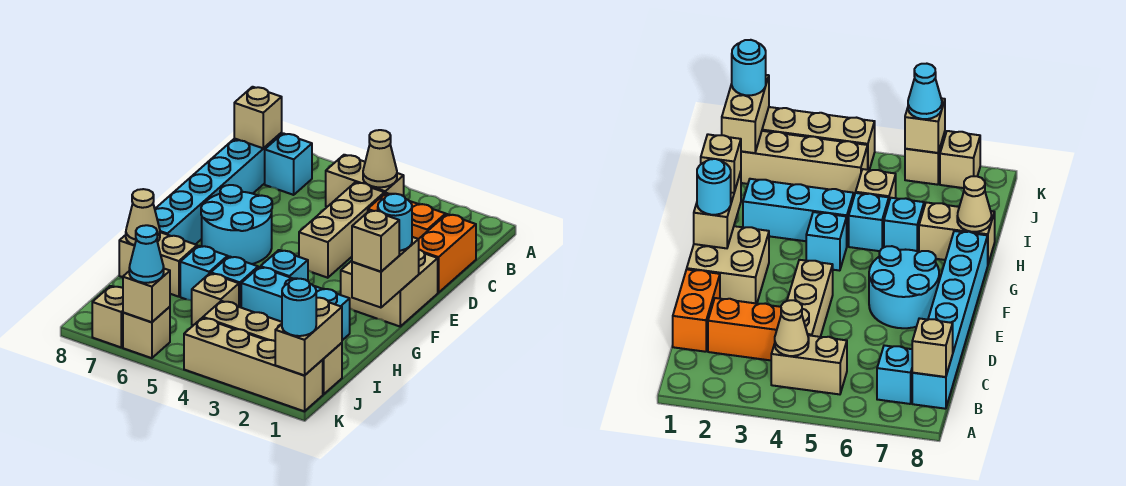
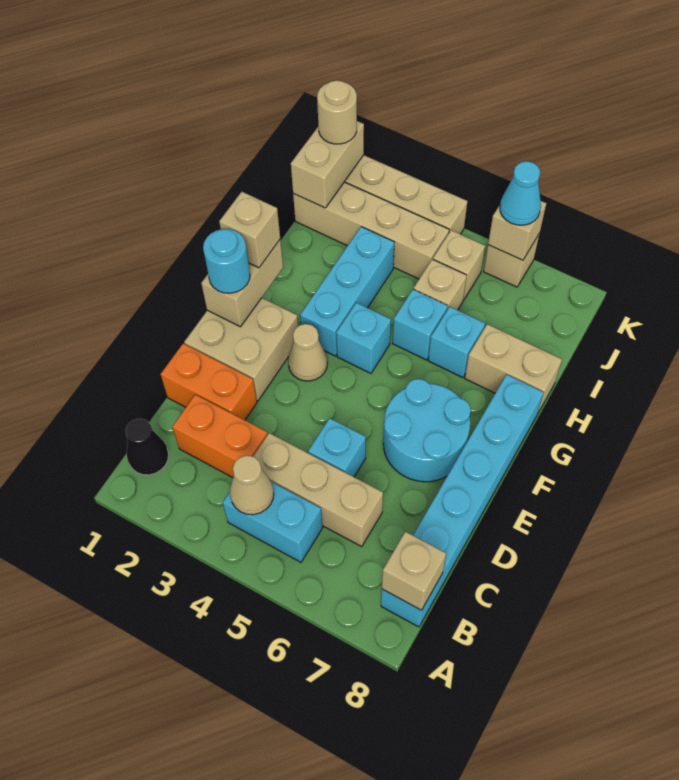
none -> black 1x1 cone [125,418,169,475]
tan 1x2 brick [326,155,404,207] -> cyan 1x2 brick [223,482,322,562]
cyan 1x1 brick [265,133,312,195] -> cyan 1x1 brick moved to [308,418,366,477]
orange 1x2 brick [419,214,476,293] -> orange 1x2 brick turned to [161,344,257,420]
tan 1x3 brick [299,182,384,278] -> tan 1x3 brick turned to [253,433,383,547]
cyan 1x3 brick [241,267,350,340] -> cyan 1x3 brick turned to [300,227,394,356]
tan 1x1 cone [126,189,160,246] -> tan 1x1 cone moved to [288,324,327,381]
cyan 1x1 round brick [282,279,316,336] -> tan 1x1 round brick [317,81,357,144]
tan 1x1 brick [92,286,123,347] -> tan 1x1 brick moved to [433,230,485,300]

